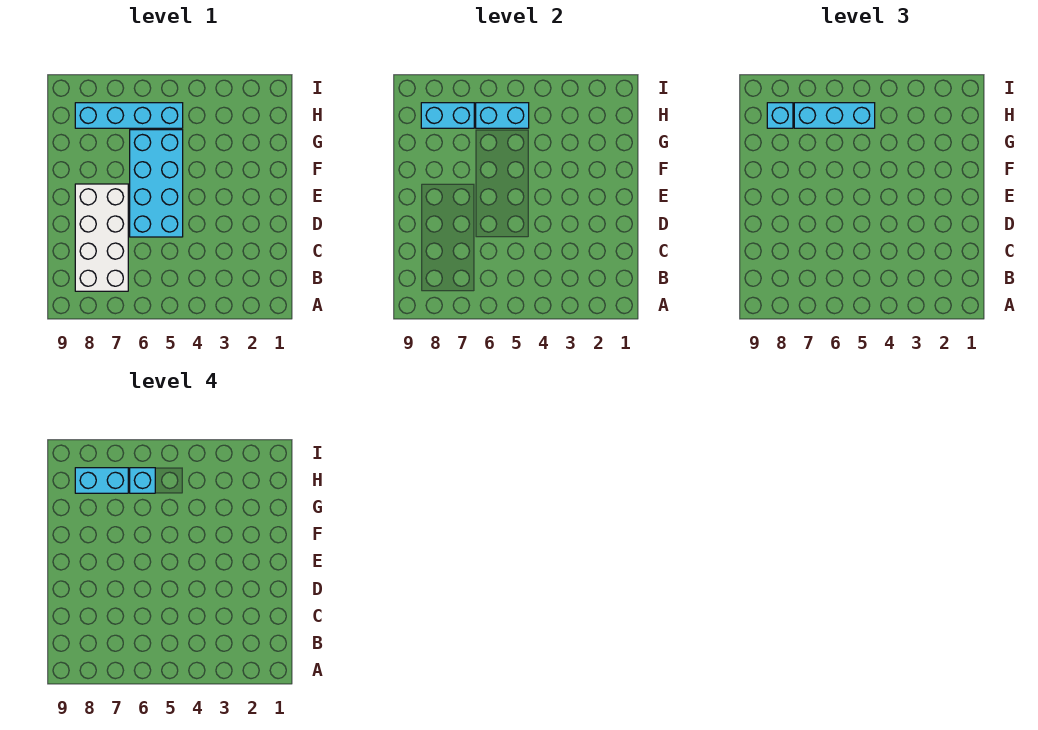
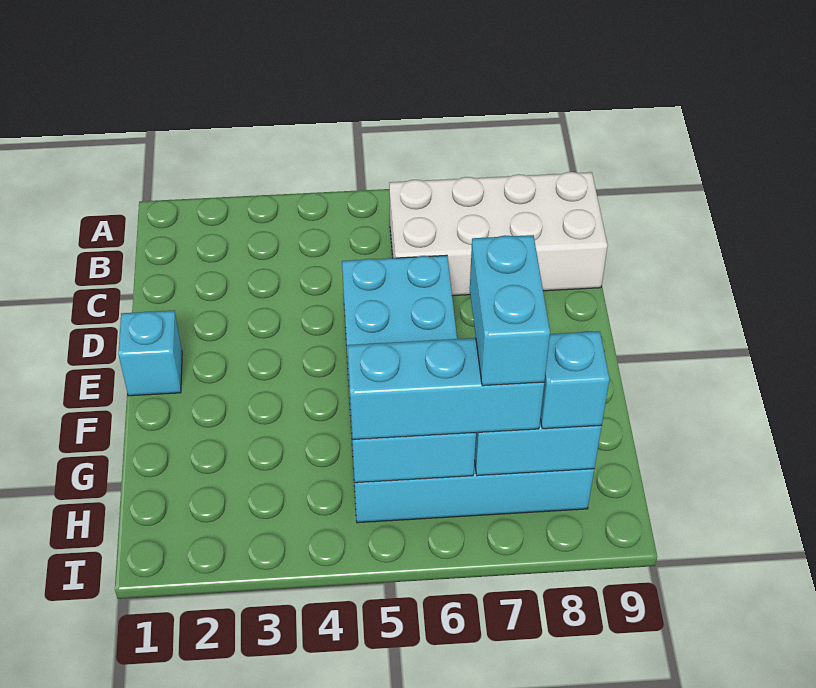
white 2x4 brick [75,184,128,291] -> white 2x4 brick turned to [389,172,608,296]
cyan 1x1 brick [130,468,155,493] -> cyan 1x1 brick moved to [118,311,182,396]
cyan 1x2 brick [75,468,128,493] -> cyan 1x2 brick turned to [470,235,550,386]

